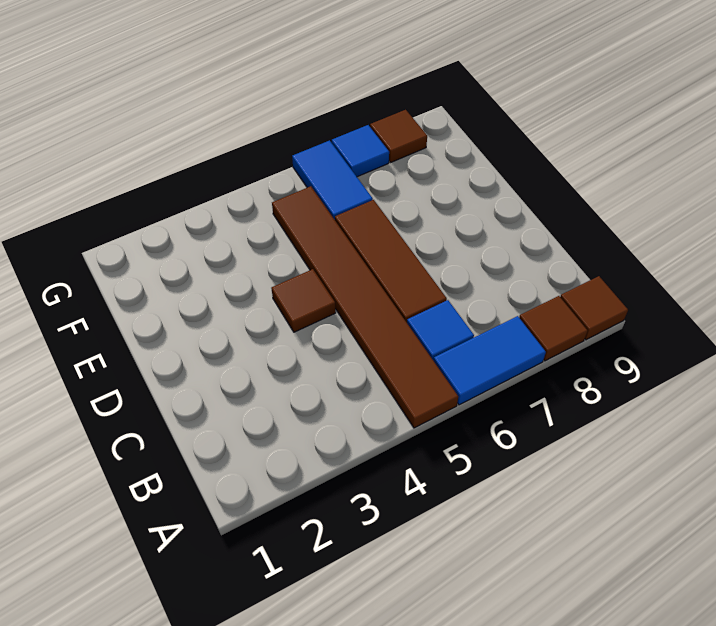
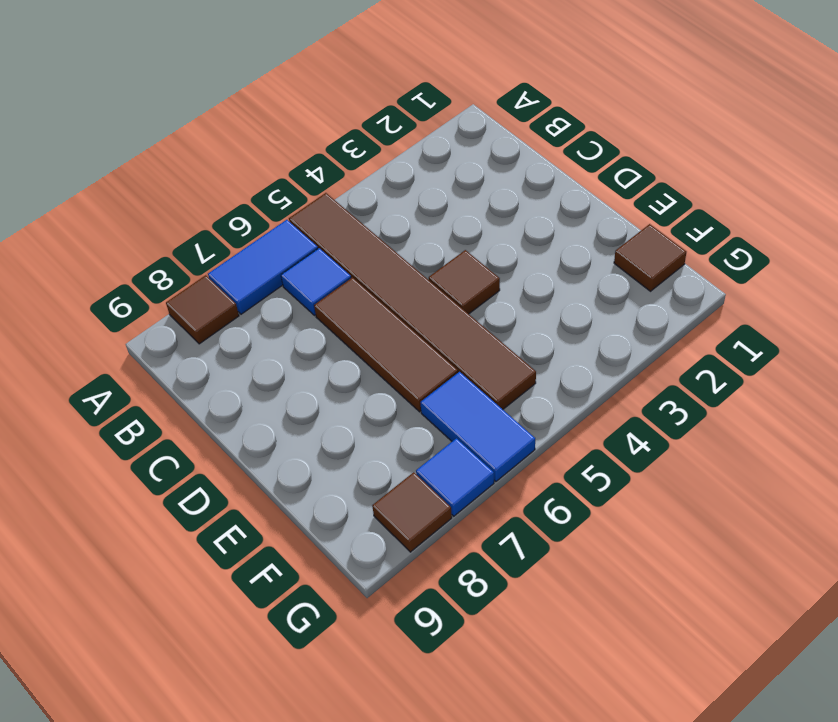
brown 1x1 tile [560,276,628,340] -> brown 1x1 tile moved to [614,224,686,291]

